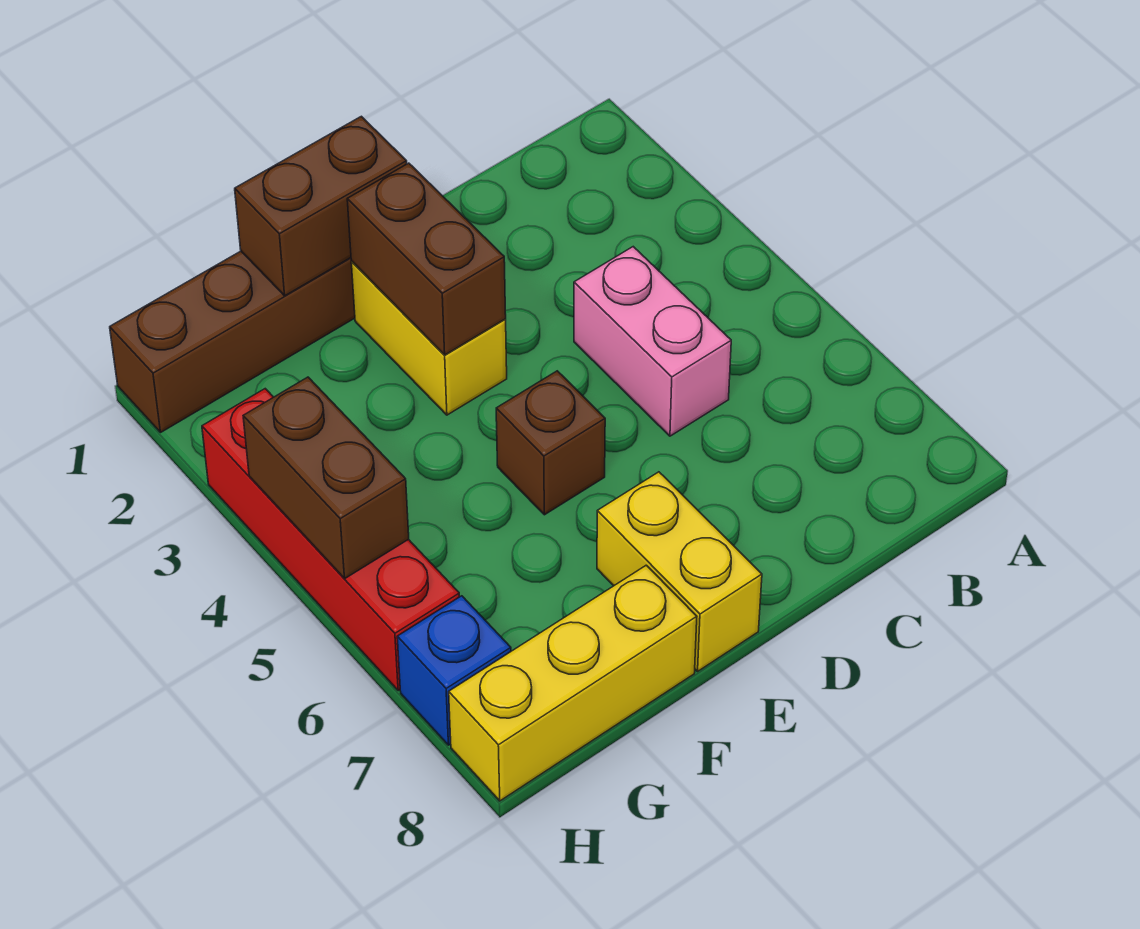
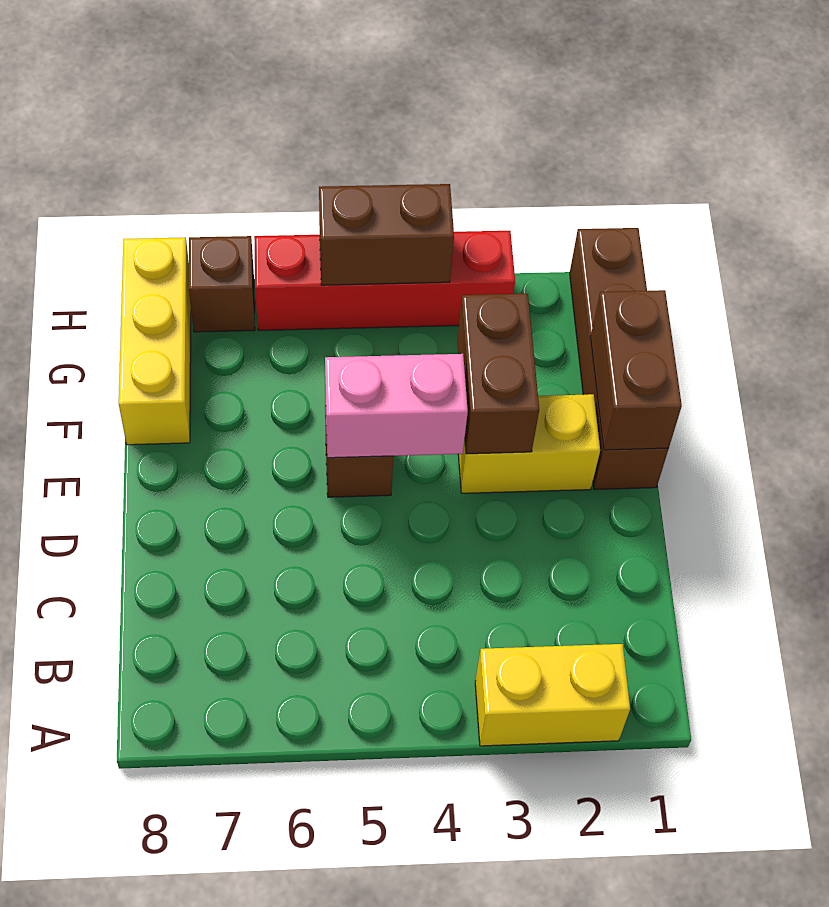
pink 1x2 brick [574,247,731,436] -> pink 1x2 brick moved to [325,354,468,458]
brown 1x2 brick [347,163,506,355] -> brown 1x2 brick turned to [457,294,539,454]
yellow 1x2 brick [597,472,762,671] -> yellow 1x2 brick moved to [475,644,630,746]
blue 1x1 brick [397,596,511,745] -> brown 1x1 brick [189,236,255,332]

